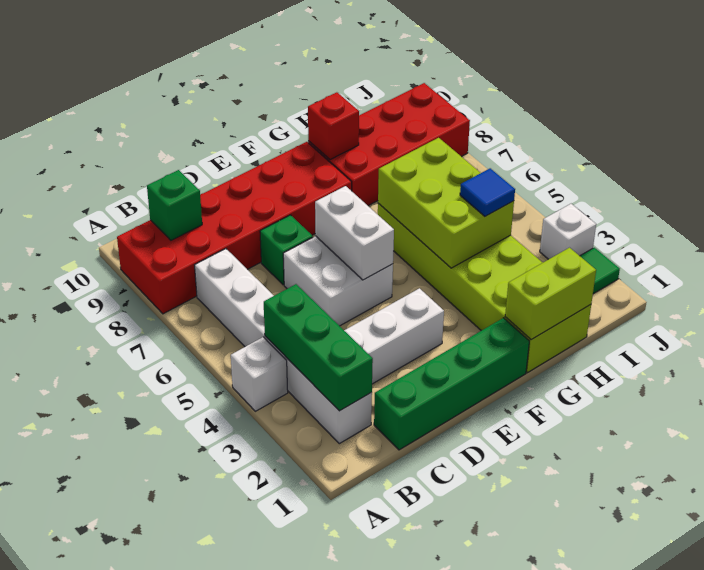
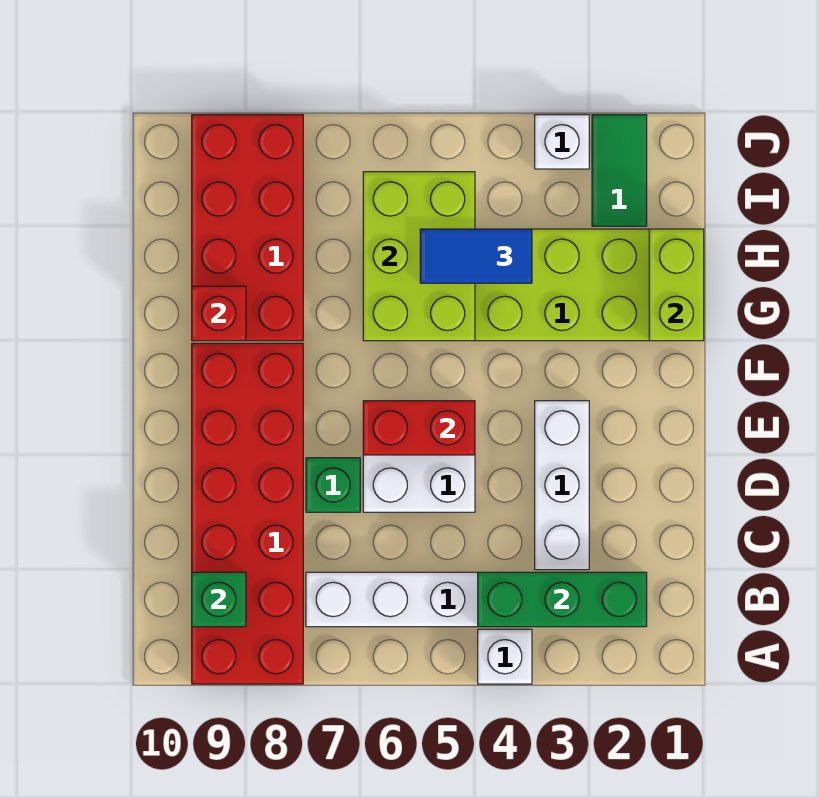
green 1x4 brick [374,318,529,450] -> none
white 1x2 brick [315,186,394,280] -> red 1x2 brick [363,401,475,455]
lime 2x3 brick [378,138,514,268] -> lime 2x3 brick turned to [363,172,475,341]
blue 1x1 tile [460,168,515,216] -> blue 1x2 tile [420,229,532,283]

